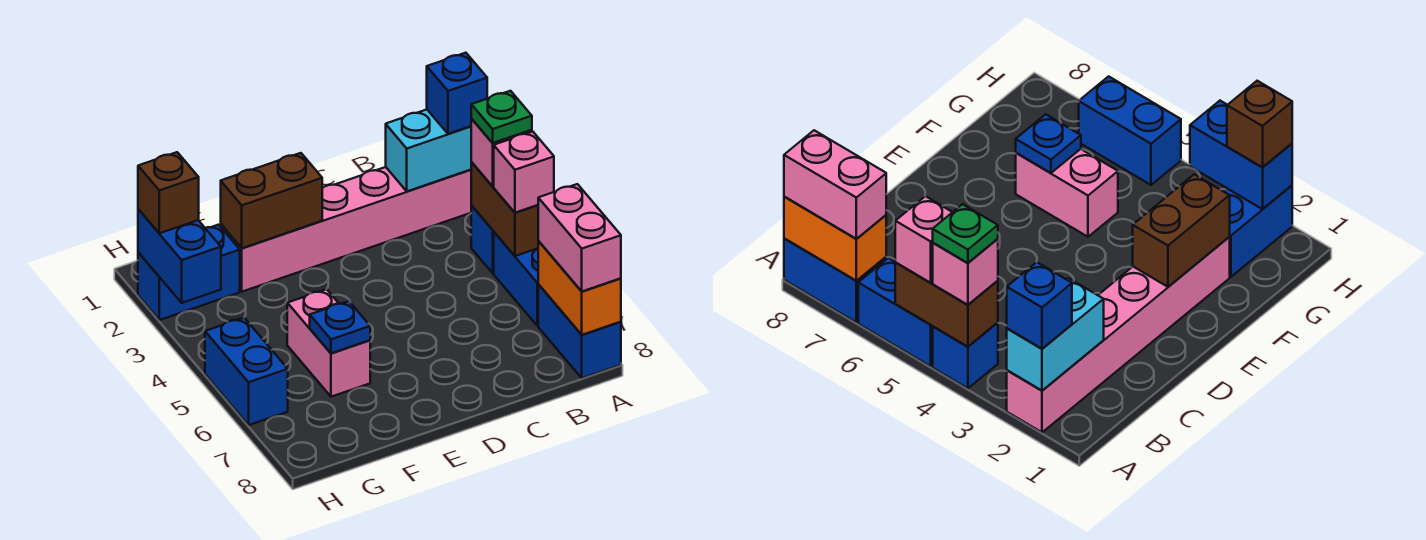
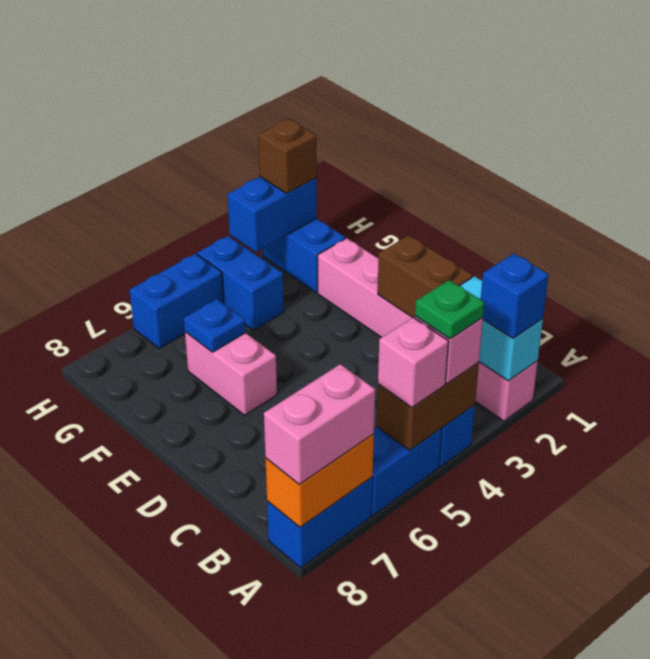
brown 1x2 brick [221,153,322,248] -> brown 1x2 brick moved to [378,235,473,318]
pink 1x2 brick [287,289,370,397] -> pink 1x2 brick turned to [185,332,277,415]
none -> blue 1x2 brick [197,236,284,330]

